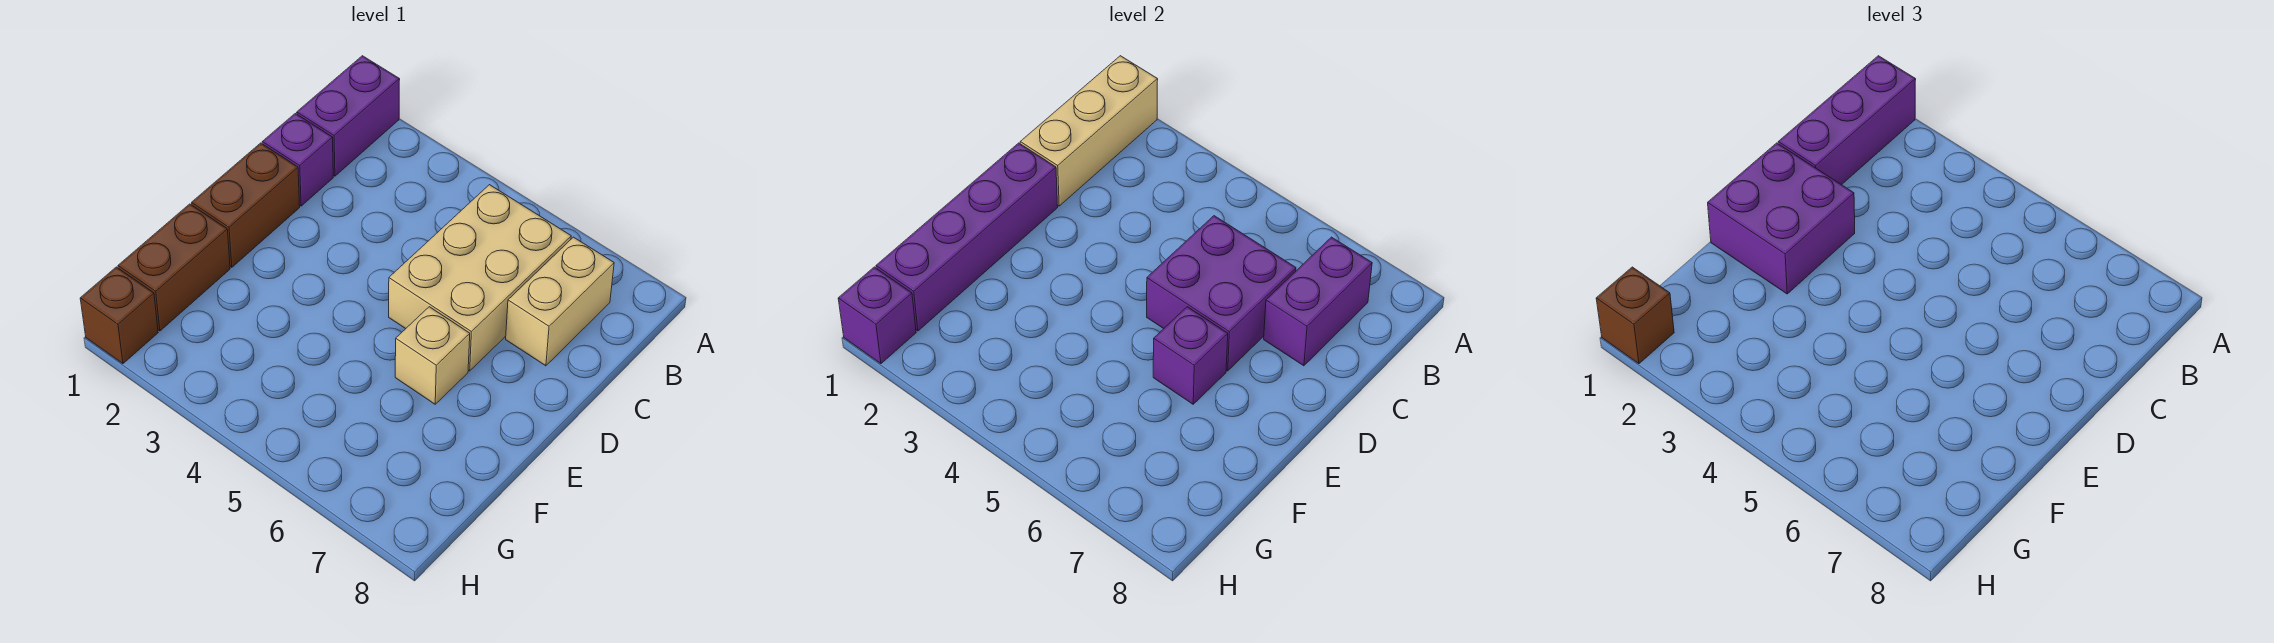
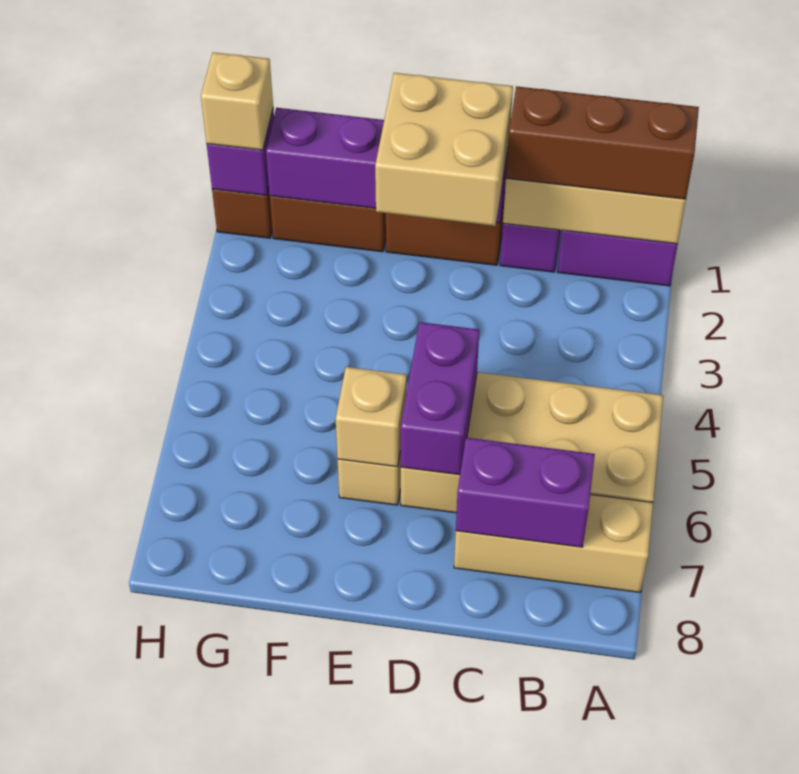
purple 1x3 brick [1778,56,1916,185] -> brown 1x3 brick [506,86,699,199]
tan 2x3 brick [389,185,571,371] -> tan 2x4 brick [401,372,663,513]
tan 1x2 brick [506,237,614,366] -> tan 1x3 brick [454,494,653,592]
purple 2x2 brick [1147,216,1296,371] -> purple 1x2 brick [401,322,479,475]
purple 2x2 brick [1708,143,1855,294] -> tan 2x2 brick [375,73,513,226]
purple 1x1 brick [1153,307,1228,404] -> tan 1x1 brick [336,367,407,467]
brown 1x1 brick [1596,267,1674,364] -> tan 1x1 brick [201,52,273,150]

